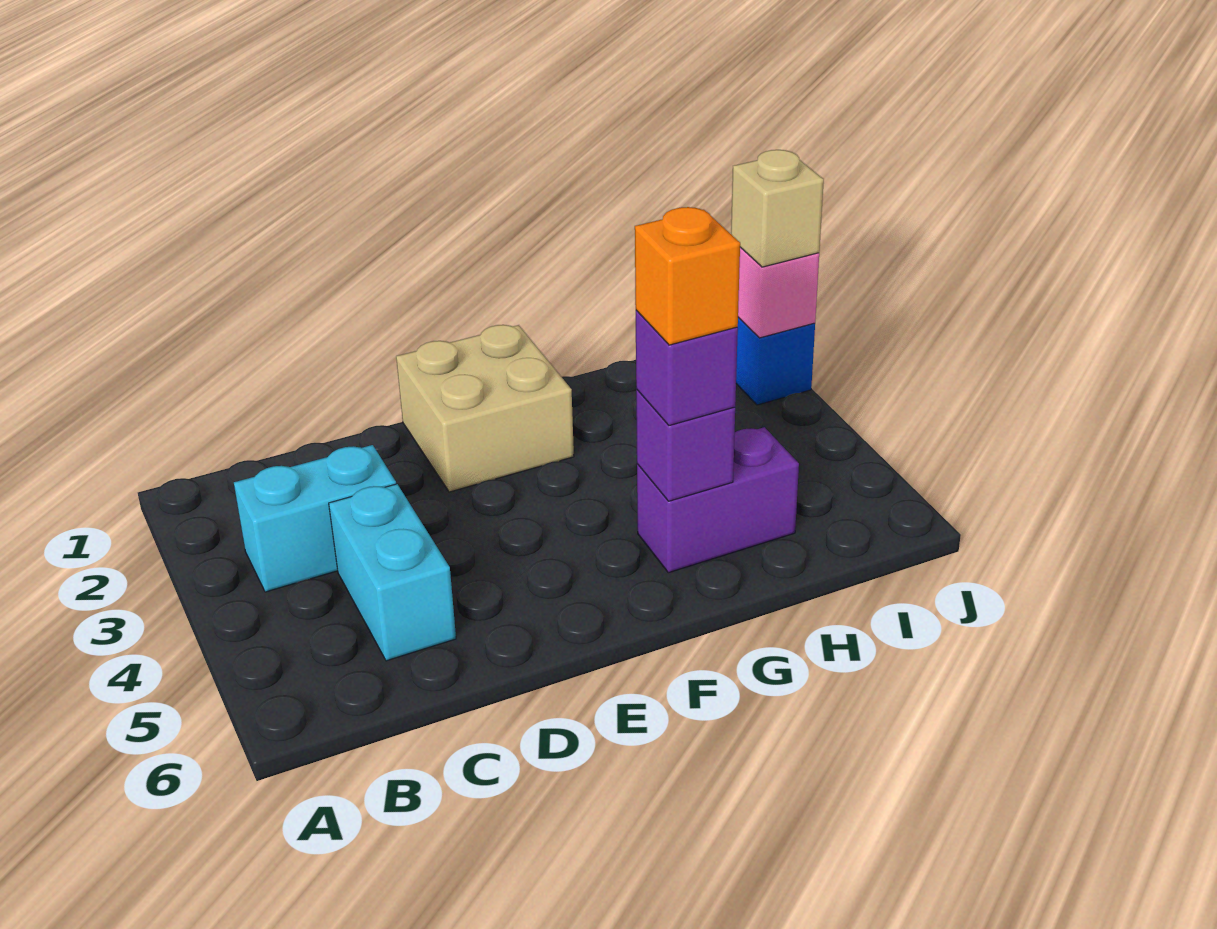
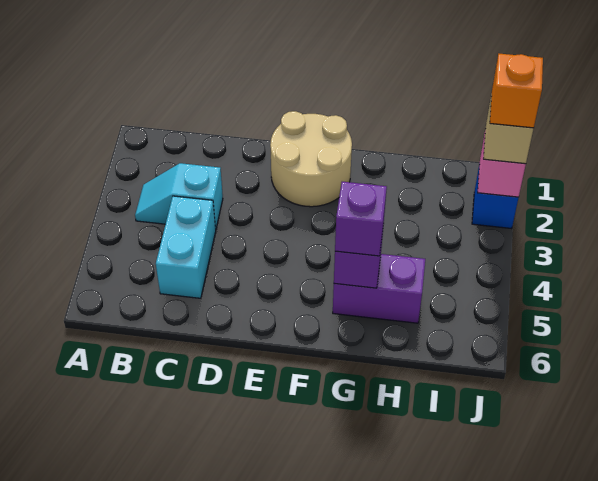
cyan 1x2 brick [234,445,396,592] -> cyan 1x2 slope [135,163,223,229]
tan 2x2 brick [396,325,574,492] -> tan 2x2 round brick [270,111,352,207]
orange 1x1 brick [635,207,740,345] -> orange 1x1 brick moved to [490,54,543,128]

